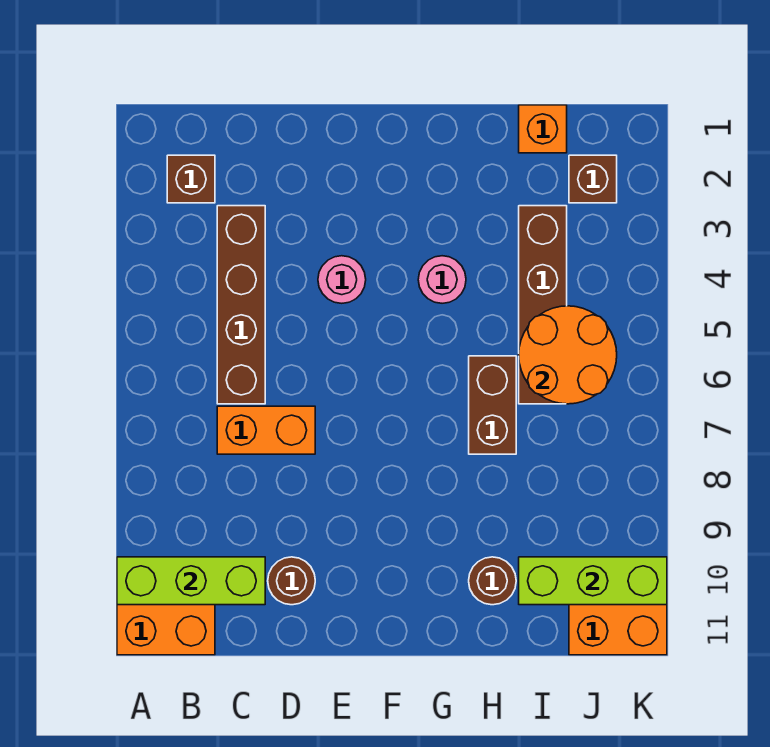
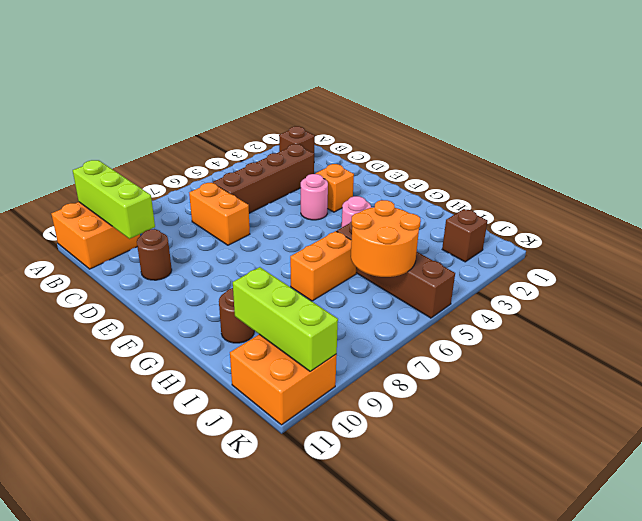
brown 1x2 brick [469,356,516,454] -> orange 1x2 brick [290,231,357,301]
orange 1x1 brick [519,105,567,153] -> orange 1x1 brick moved to [316,164,354,212]
brown 1x4 brick [519,206,567,404] -> brown 1x4 brick turned to [337,221,455,318]

